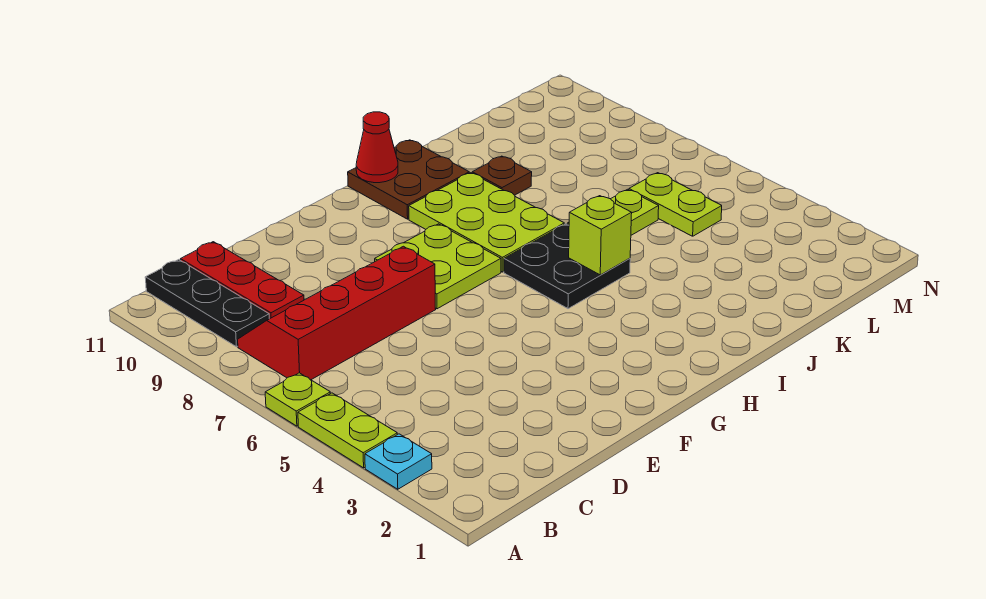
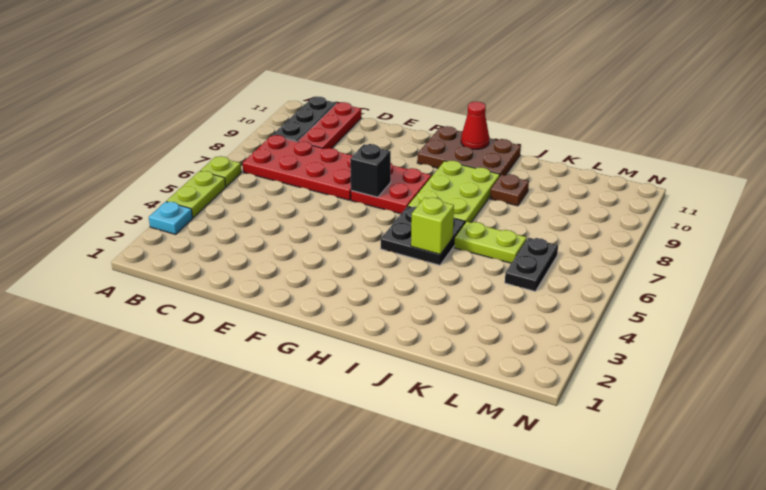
red 2x4 slope [238,246,436,380] -> red 2x4 plate [243,135,353,200]
lime 2x2 plate [375,224,501,309] -> red 2x2 plate [351,163,431,214]
none -> black 1x1 brick [350,144,391,197]
brown 2x2 plate [348,140,469,219] -> brown 2x3 plate [417,126,521,175]
lime 1x2 plate [629,173,722,236] -> black 1x2 plate [505,238,558,291]

